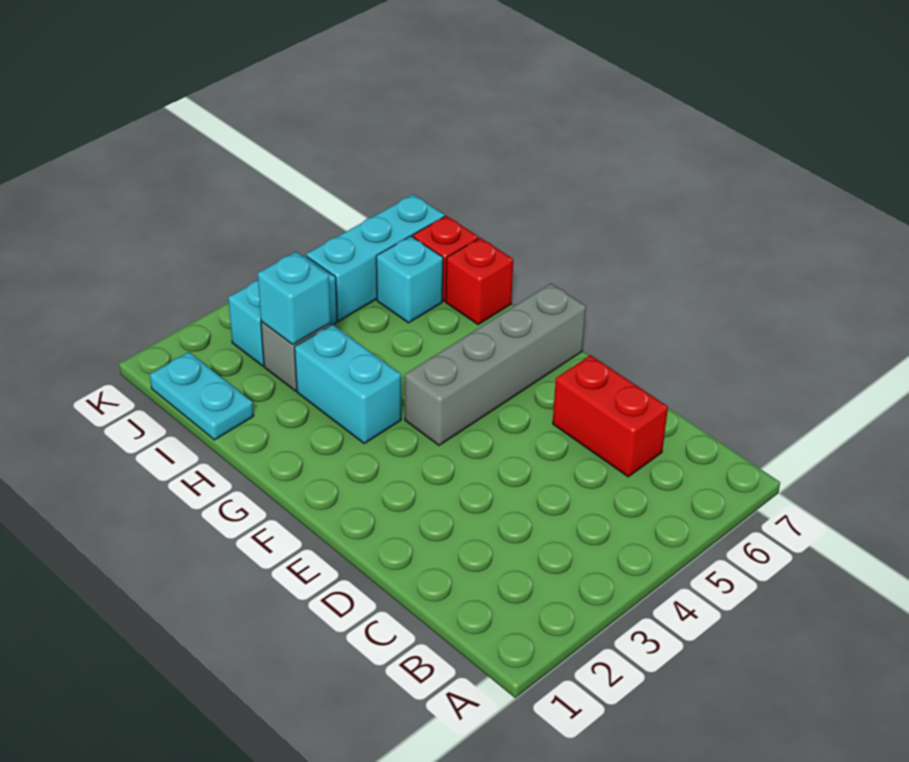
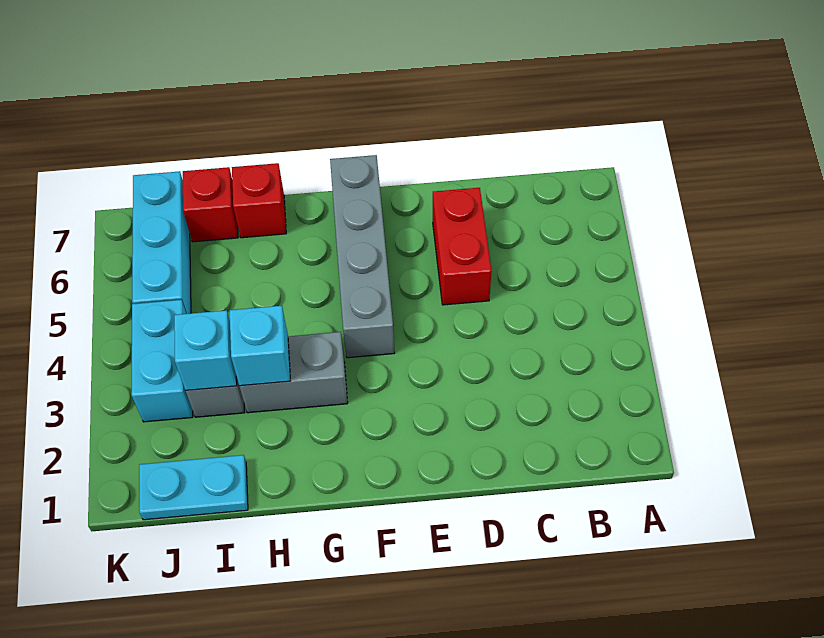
red 1x2 brick [553,355,668,477] -> red 1x2 brick turned to [433,188,491,305]
cyan 1x2 brick [295,325,401,443] -> grey 1x2 brick [240,332,348,413]
cyan 1x1 brick [376,236,443,323] -> cyan 1x1 brick moved to [230,306,290,386]

